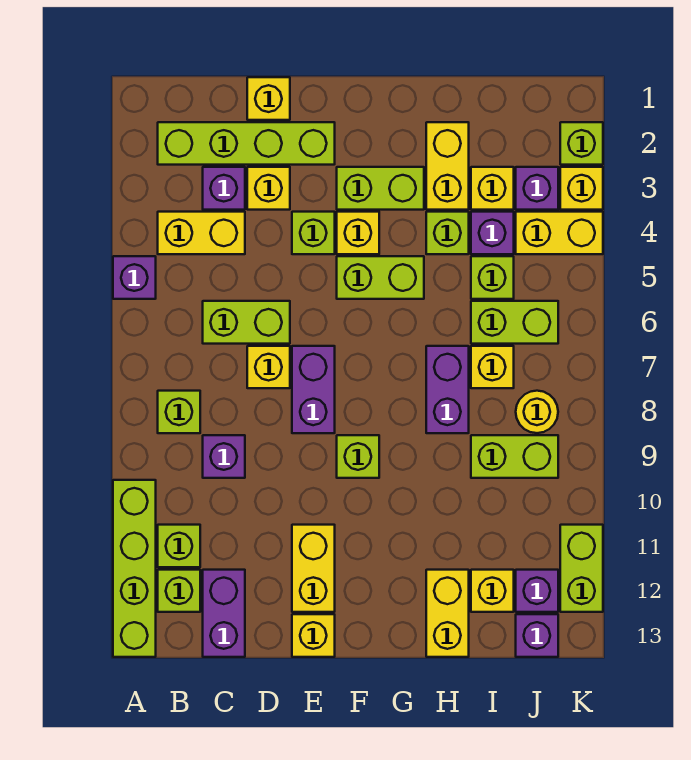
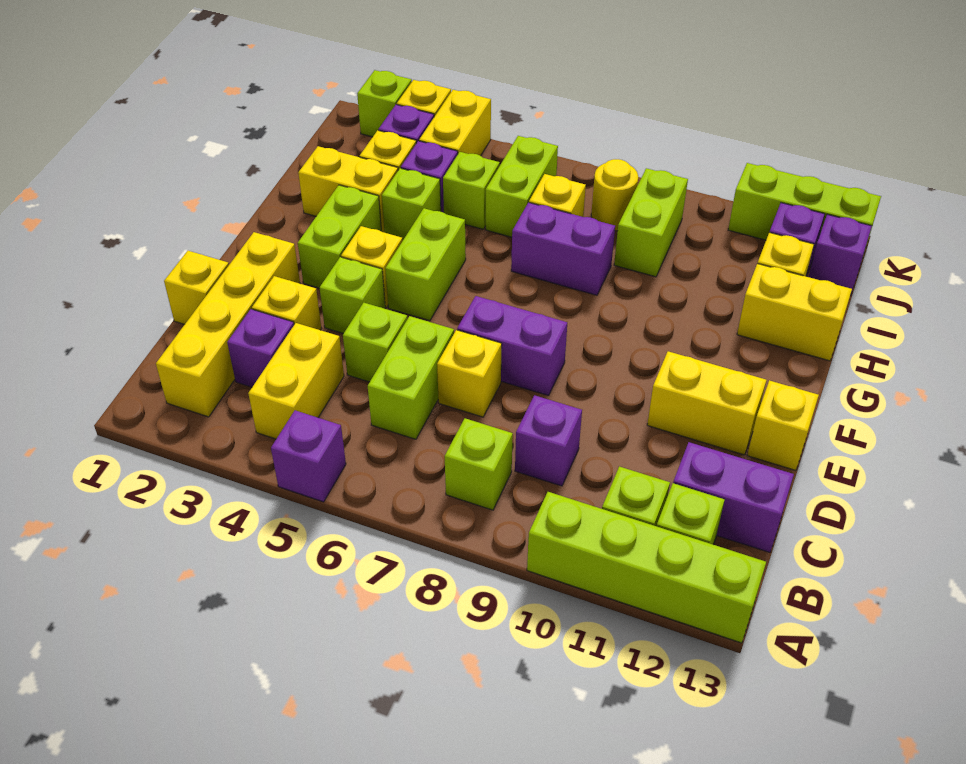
lime 1x4 brick [158,122,335,165] -> yellow 1x4 brick [156,232,300,417]
lime 1x1 brick [337,435,379,478] -> lime 1x1 brick moved to [343,303,407,382]
lime 1x2 brick [560,525,603,612] -> lime 1x3 brick [728,163,881,249]

